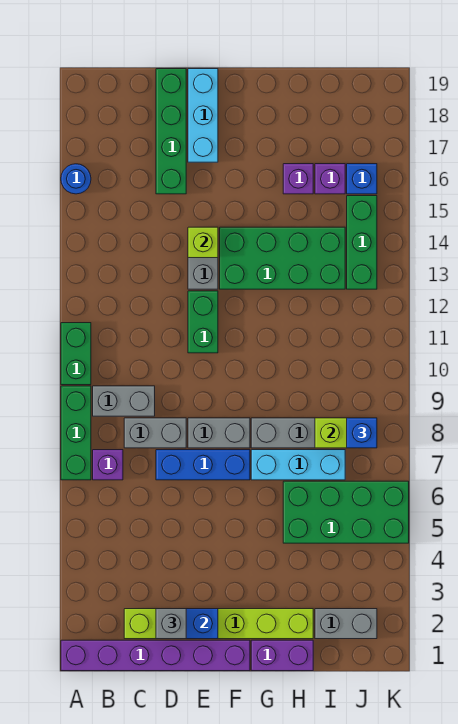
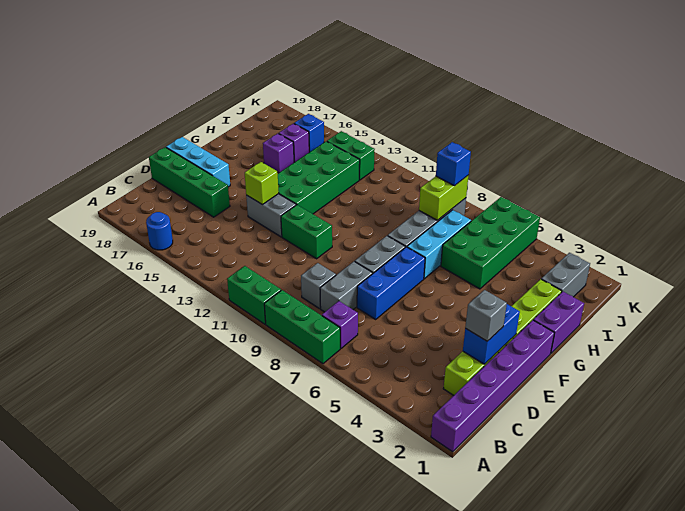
grey 1x2 brick [93,386,155,416] -> grey 1x1 brick [301,263,336,309]
green 1x3 brick [347,196,377,289] -> green 1x2 brick [327,131,375,180]

